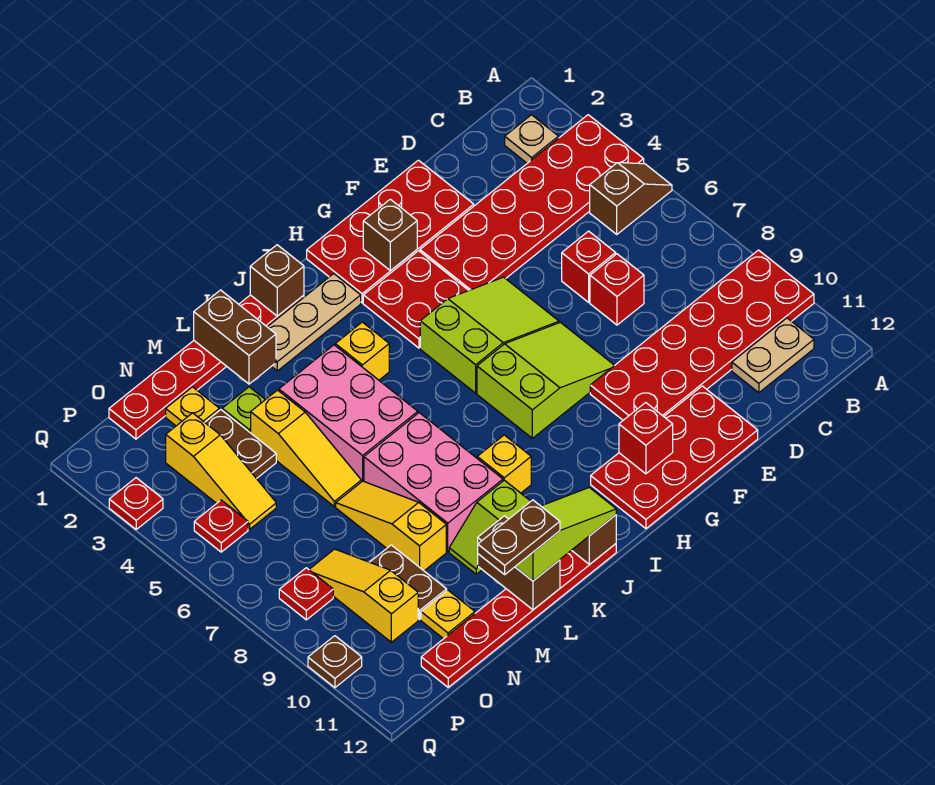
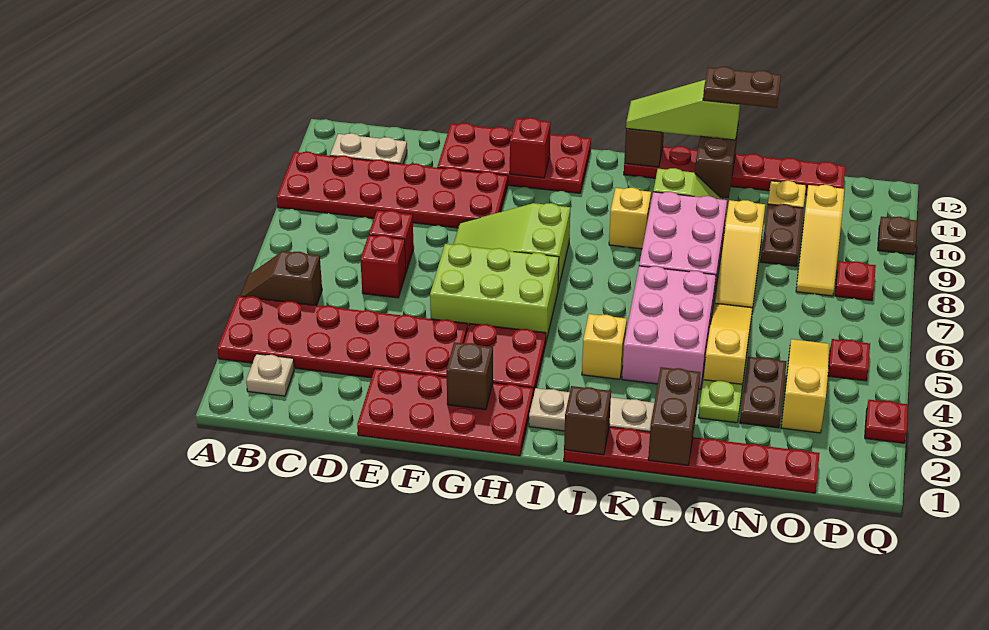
lime 2x3 slope [420,277,559,393] -> lime 2x3 brick [430,244,559,341]
yellow 1x1 plate [166,387,220,426] -> none

